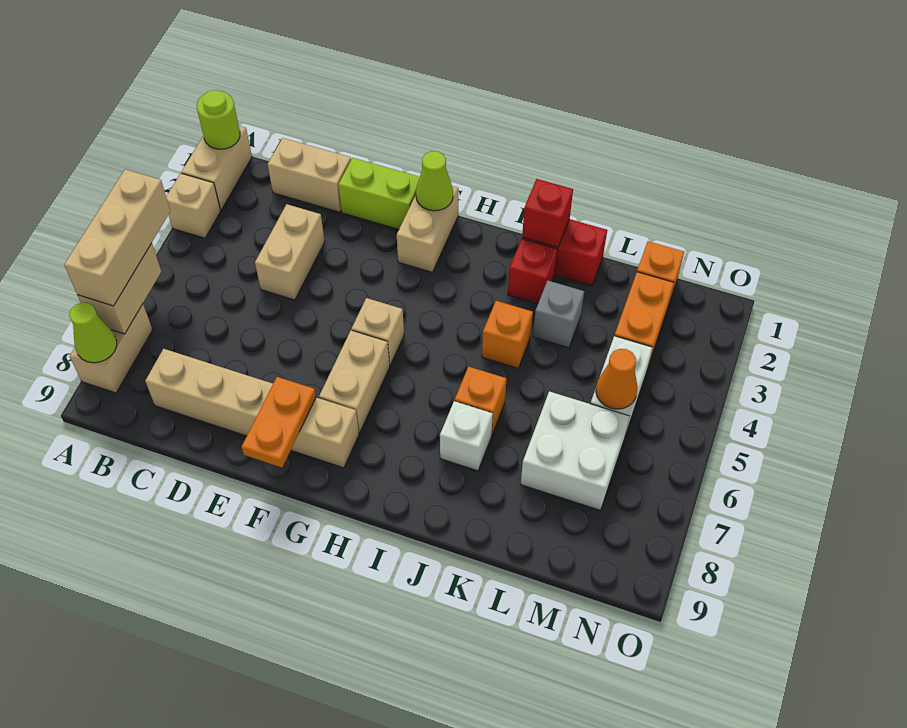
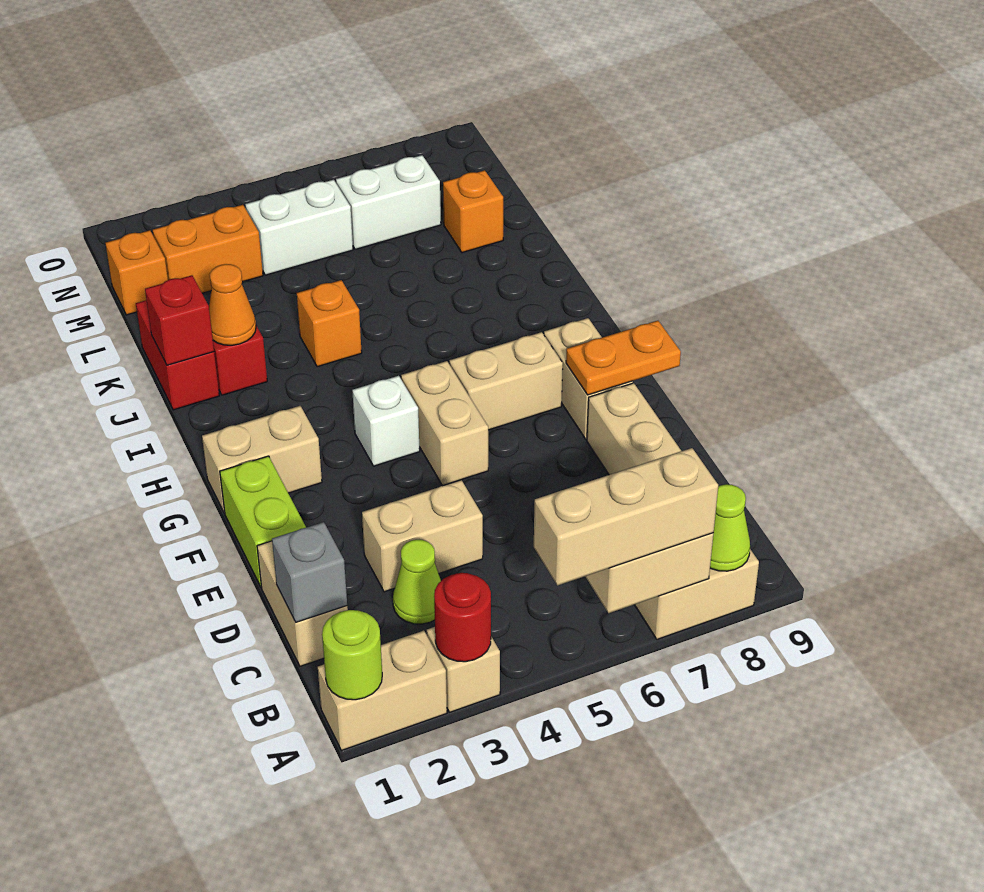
none -> red 1x1 round brick [434,573,491,662]
lime 1x1 cone [416,151,453,211] -> lime 1x1 cone moved to [393,540,441,624]
tan 1x1 brick [352,298,404,365] -> tan 1x2 brick [401,361,488,486]
orange 1x1 brick [455,367,506,435] -> orange 1x1 brick moved to [443,170,503,253]
white 1x1 brick [440,401,493,471] -> white 1x1 brick moved to [352,376,420,466]
grey 1x1 brick [533,281,584,348] -> grey 1x1 brick moved to [272,522,347,622]
white 2x2 brick [521,391,630,510] -> white 1x2 brick [336,155,441,249]
orange 1x1 cone [596,349,638,409] -> orange 1x1 cone moved to [209,264,256,345]

